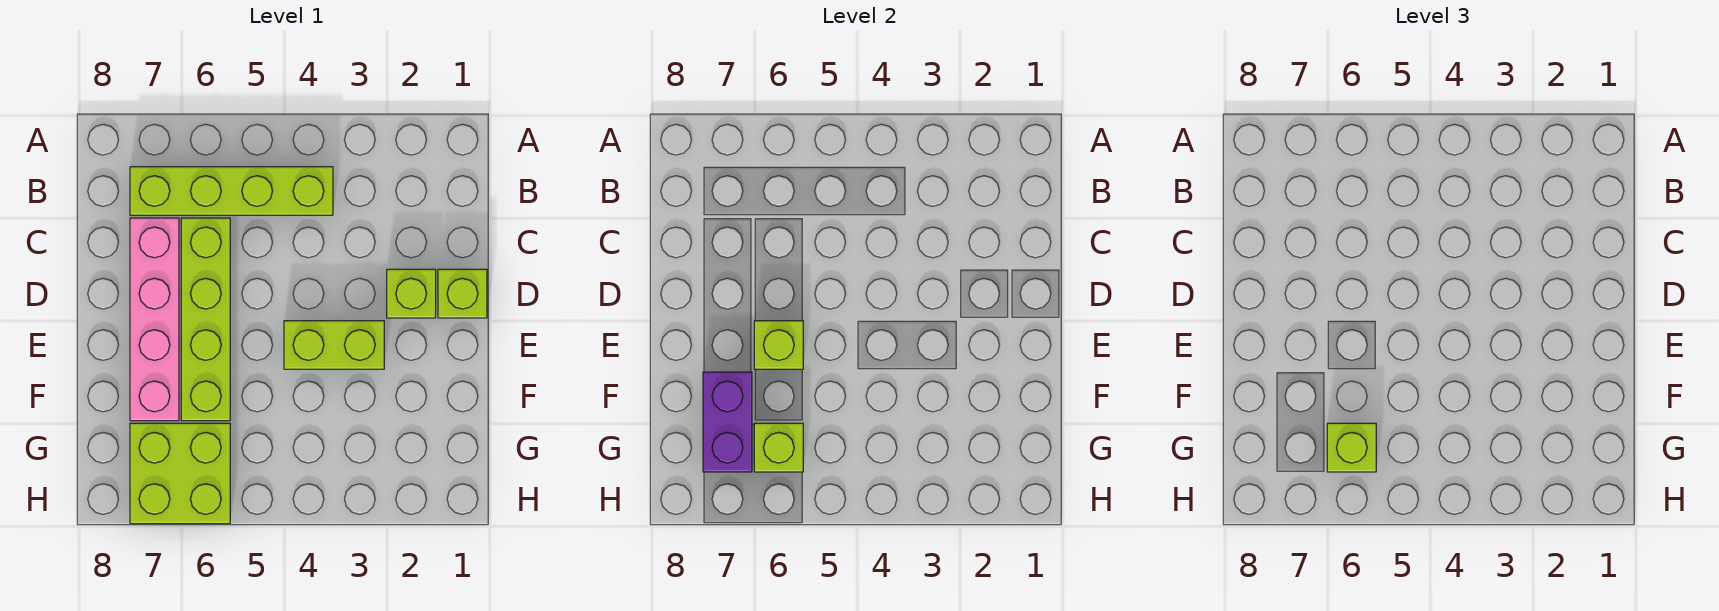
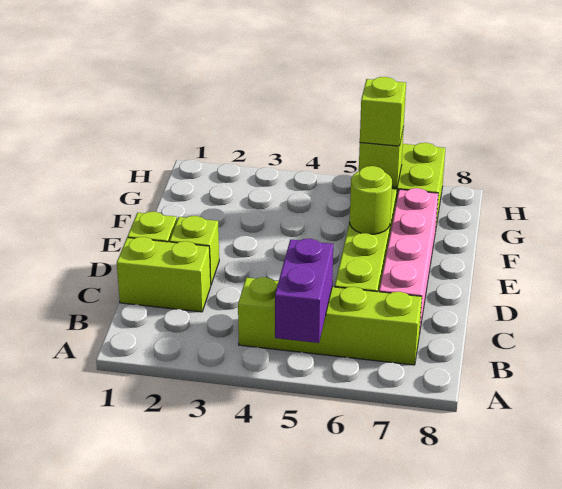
lime 1x2 brick [284,321,384,369] -> lime 1x2 brick moved to [117,237,211,312]
lime 1x1 brick [754,321,803,369] -> lime 1x1 round brick [350,166,392,234]
purple 1x2 brick [703,372,752,472] -> purple 1x2 brick moved to [275,239,333,343]

